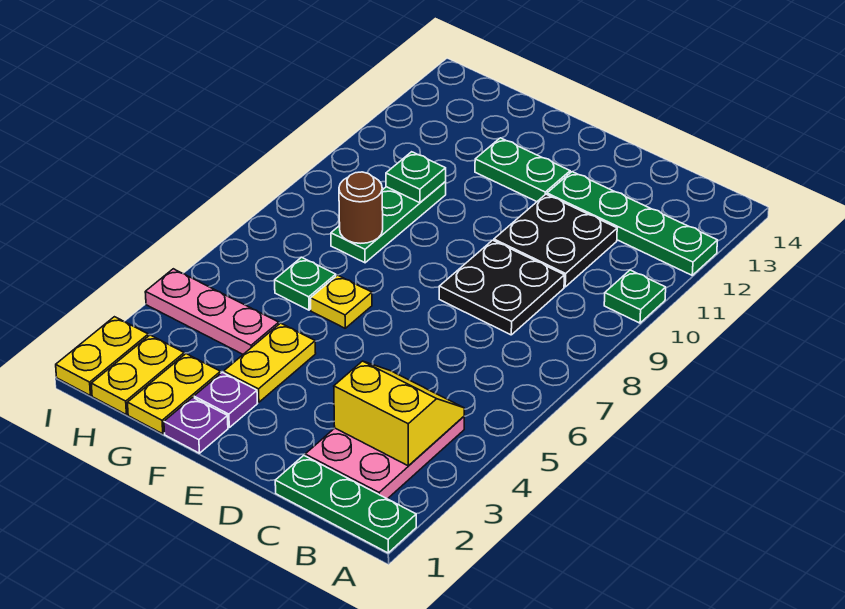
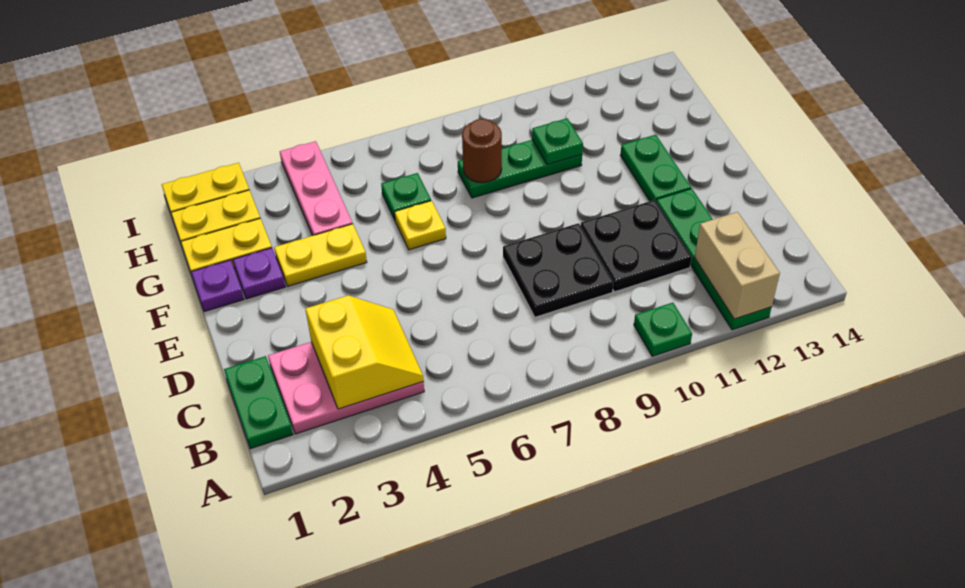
green 1x3 plate [275,455,416,553] -> green 1x2 plate [224,356,293,449]
none -> tan 1x2 brick [695,212,780,319]

